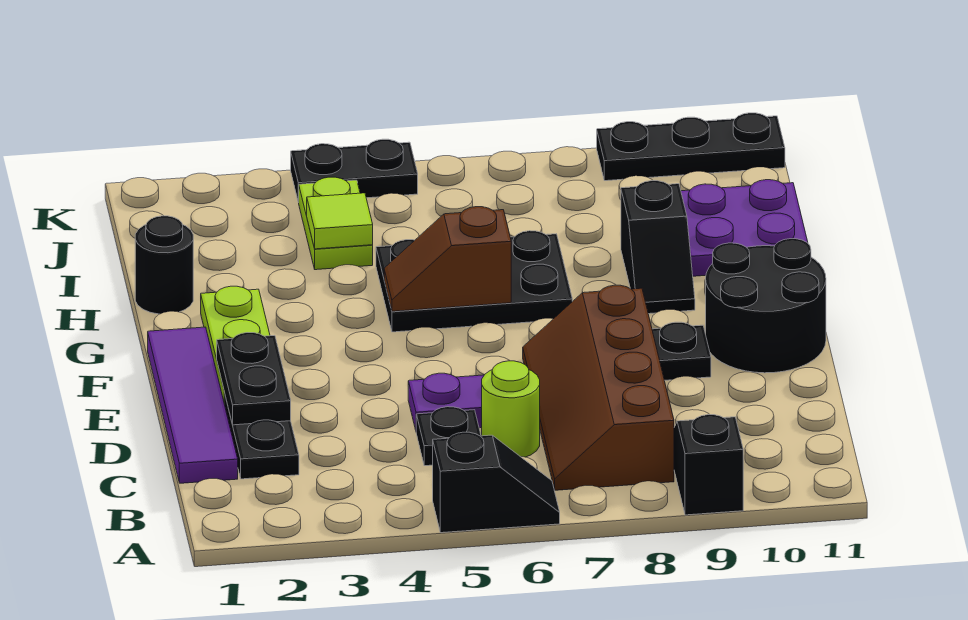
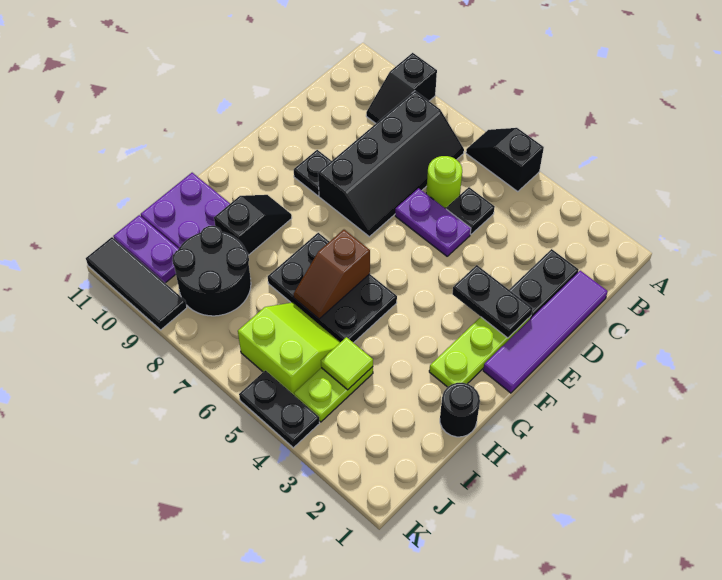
brown 2x4 slope [523,285,674,490] -> black 2x4 slope [318,91,464,237]
black 1x2 plate [217,333,291,425] -> black 1x2 plate turned to [452,265,533,338]
black 2x2 round brick [706,239,826,373] -> black 2x2 round brick moved to [172,226,251,316]
brown 1x2 slope [384,207,511,311] -> brown 1x2 slope turned to [294,230,370,319]
none -> lime 2x2 slope [238,303,340,395]
none -> purple 1x2 plate [113,215,179,283]
black 1x3 plate [597,113,785,181] -> black 1x3 tile [86,237,187,330]

